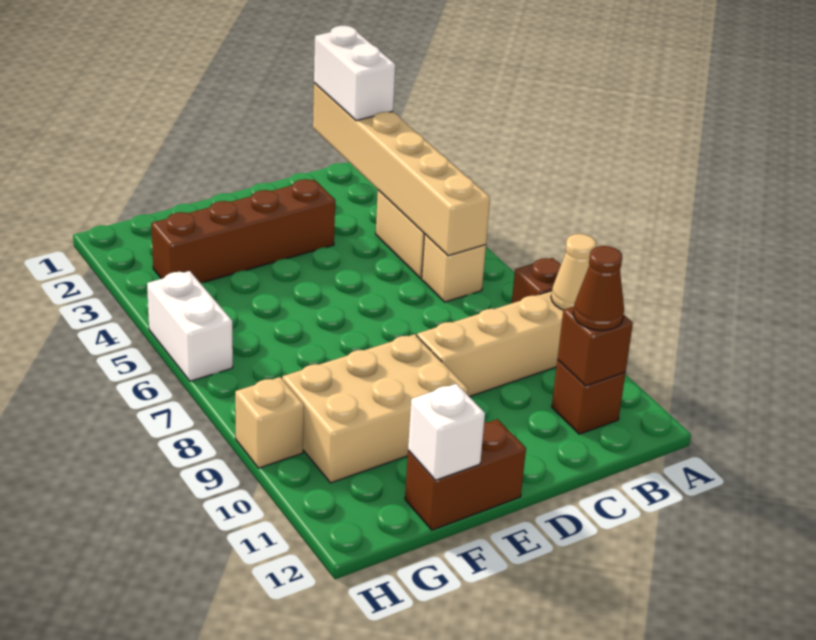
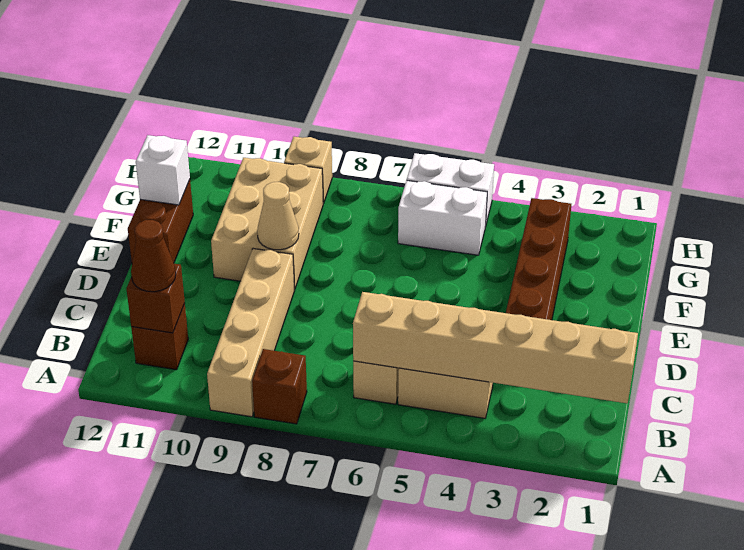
tan 1x1 cone [551,234,596,310] -> tan 1x1 cone moved to [257,182,299,250]
white 1x2 brick [314,26,395,121] -> white 1x2 brick moved to [398,180,487,255]

